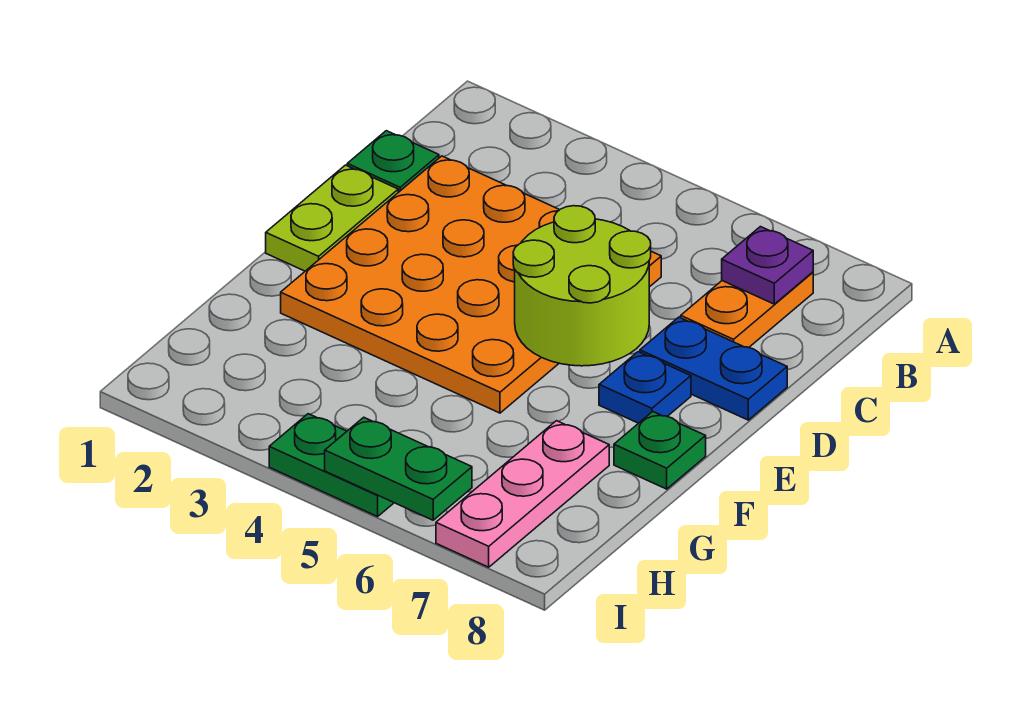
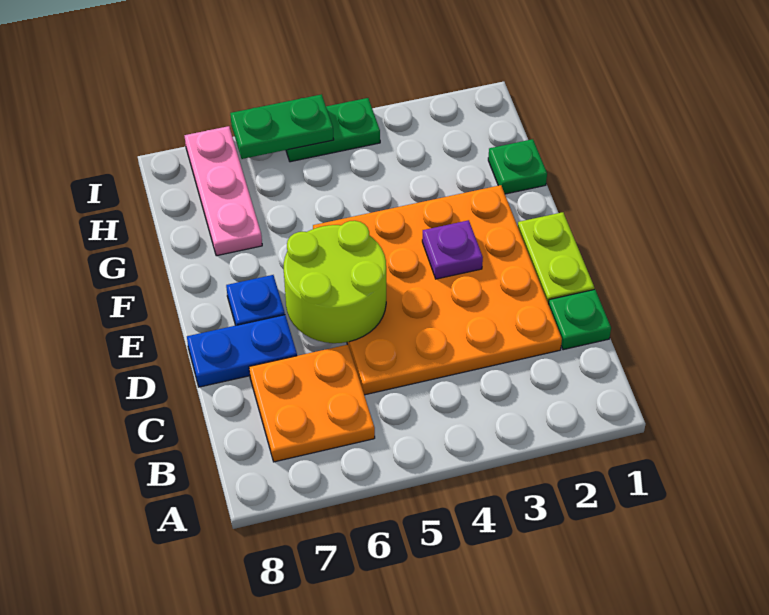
orange 1x2 plate [681,272,813,347] -> orange 2x2 plate [249,345,375,462]
purple 1x1 plate [722,227,813,304] -> purple 1x1 plate moved to [422,220,483,279]
green 1x1 plate [614,412,706,489] -> green 1x1 plate moved to [488,139,547,194]

